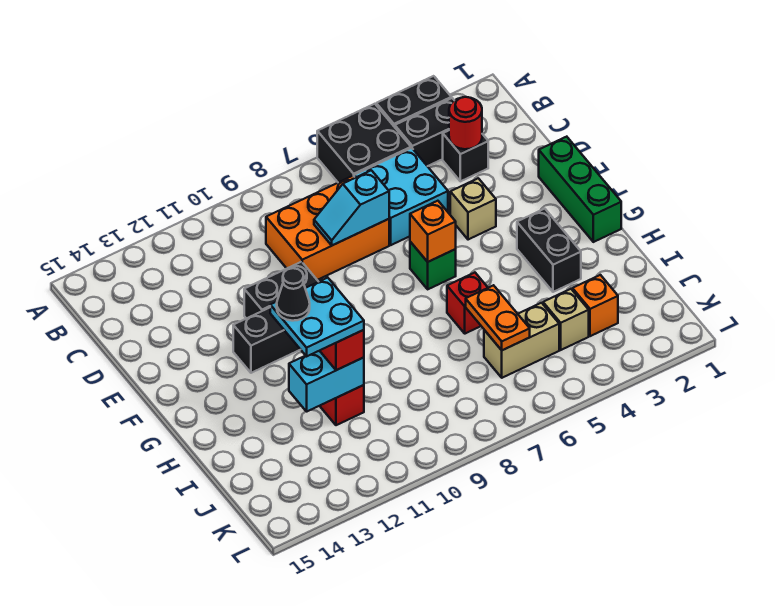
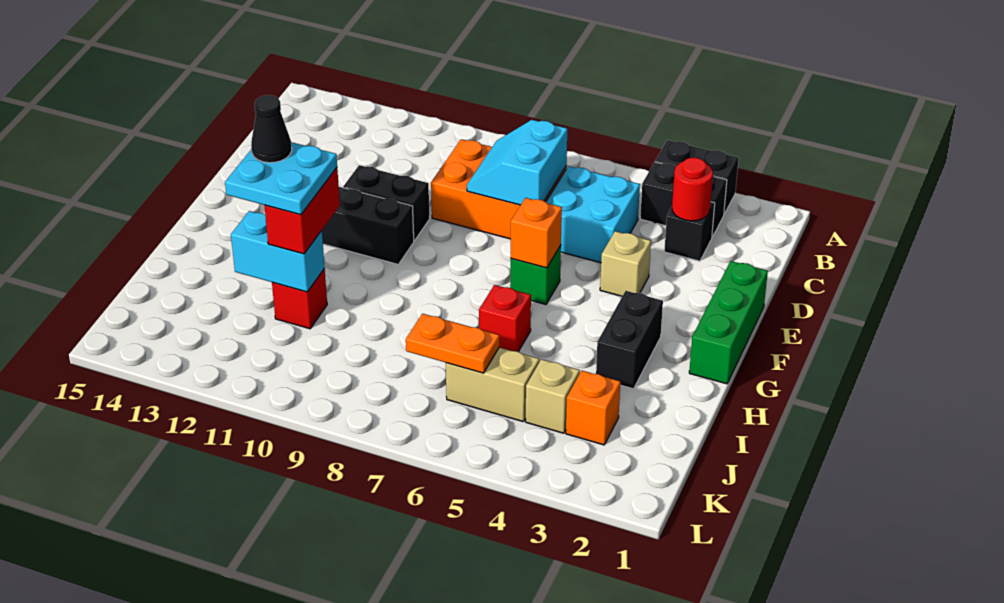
black 2x2 brick [317,104,411,183] -> none
cyan 1x2 slope [314,170,389,245] -> cyan 2x2 slope [467,120,567,205]
orange 1x2 plate [466,285,530,350] -> orange 1x2 plate turned to [406,314,499,373]

